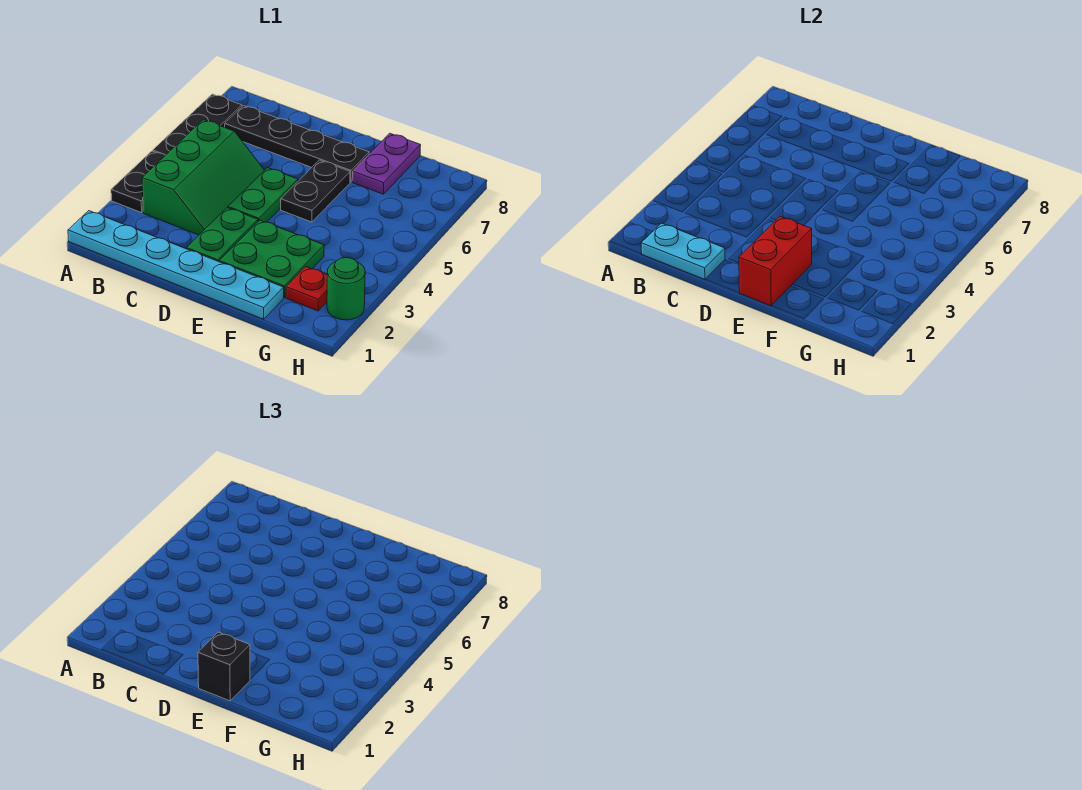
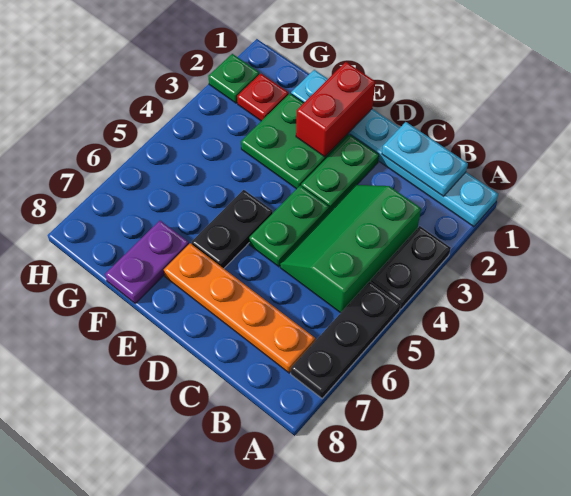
black 1x4 plate [225,106,369,182] -> orange 1x4 plate [164,243,315,373]
black 1x1 brick [198,632,250,701] -> none
green 1x1 round brick [327,258,365,320] -> green 1x1 plate [209,54,259,103]

